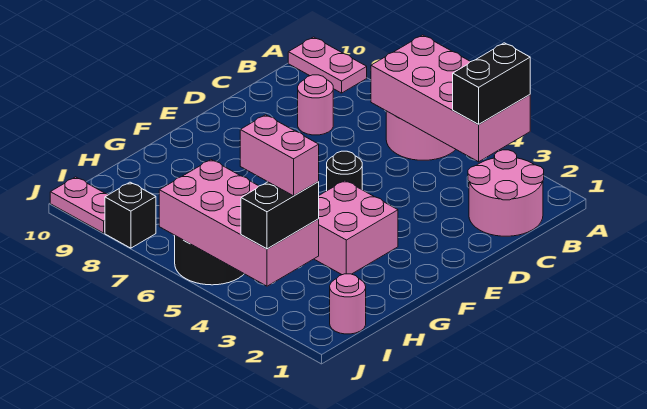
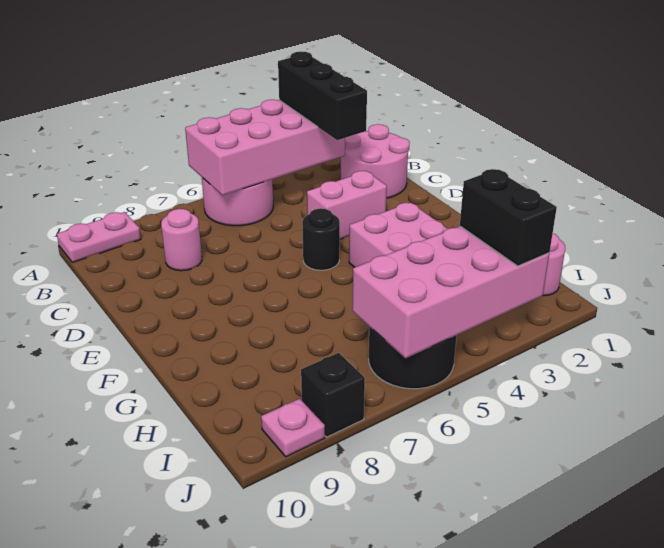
black 1x2 brick [453,43,530,124] -> black 1x3 brick [278,51,367,140]
pink 1x2 brick [240,115,319,196] -> pink 1x2 brick moved to [307,171,387,239]
pink 1x2 plate [50,177,109,233] -> pink 1x1 plate [261,399,325,457]

